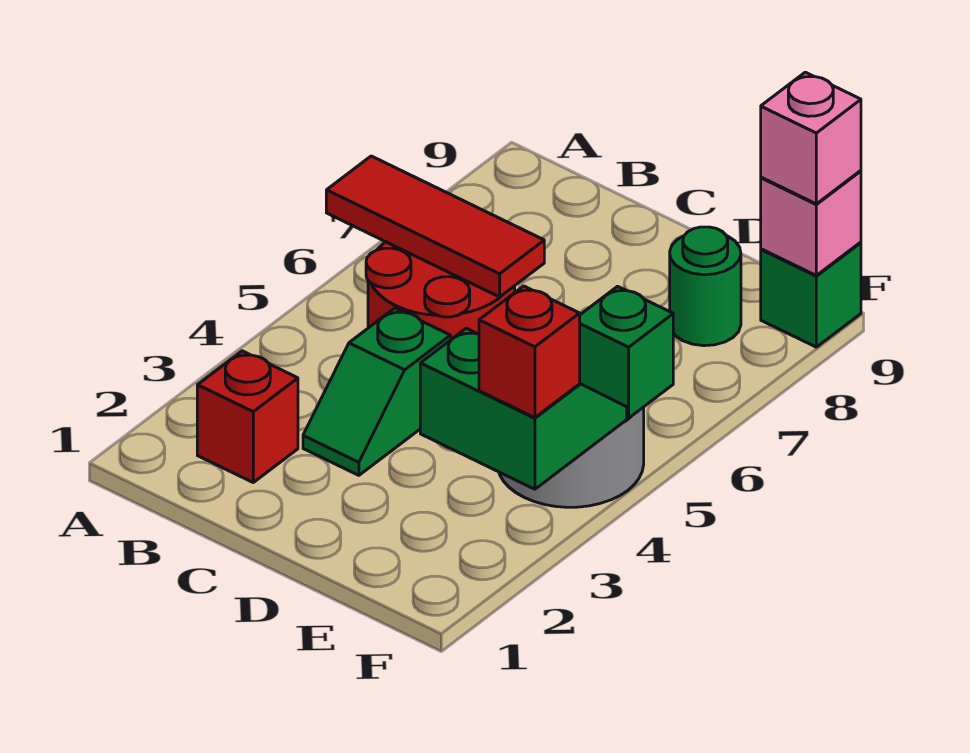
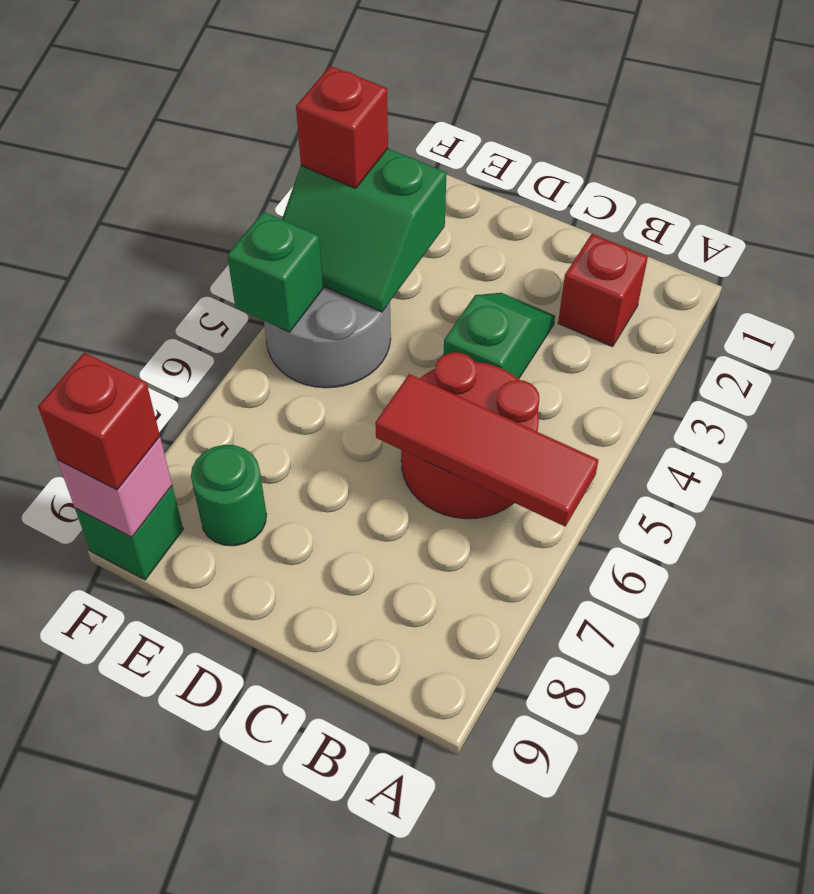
pink 1x1 brick [761,72,861,204] -> red 1x1 brick [38,353,160,490]

